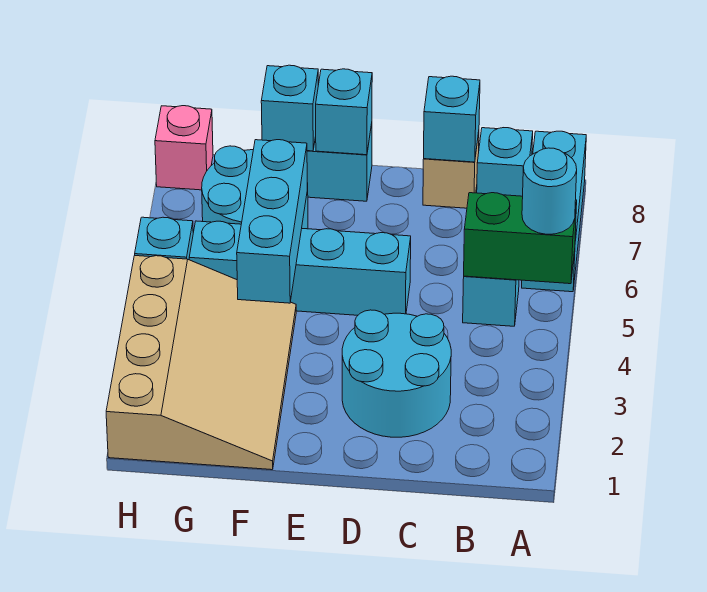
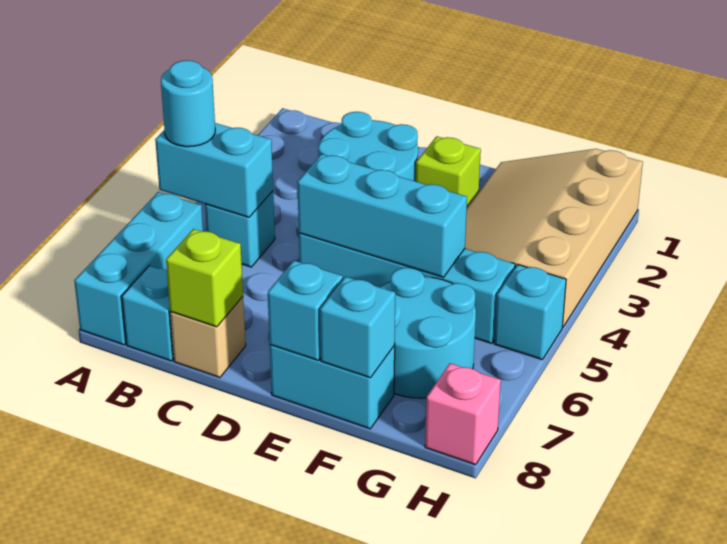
green 1x2 brick [464,193,577,284] -> cyan 1x2 brick [155,123,273,217]
cyan 1x1 brick [424,76,480,162] -> lime 1x1 brick [166,229,243,327]
none -> lime 1x1 brick [416,136,481,207]
cyan 1x3 brick [237,140,307,303] -> cyan 1x3 brick turned to [297,154,467,277]

